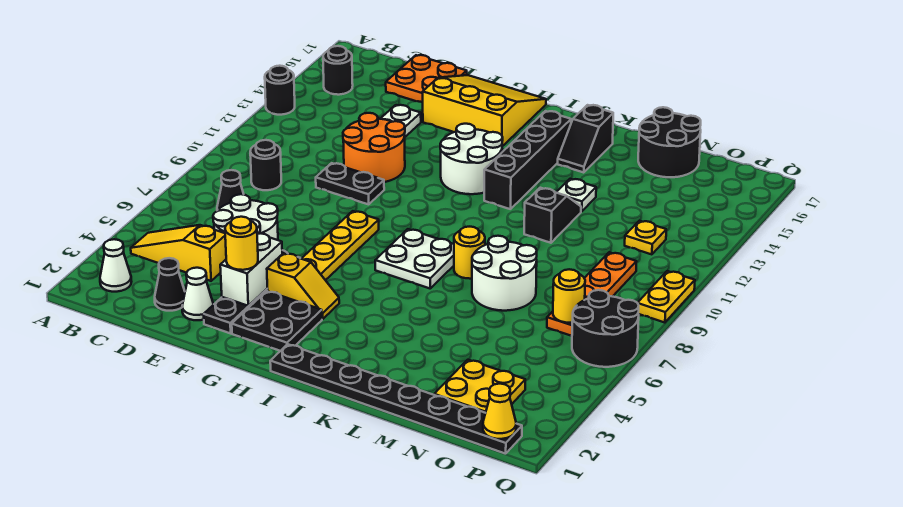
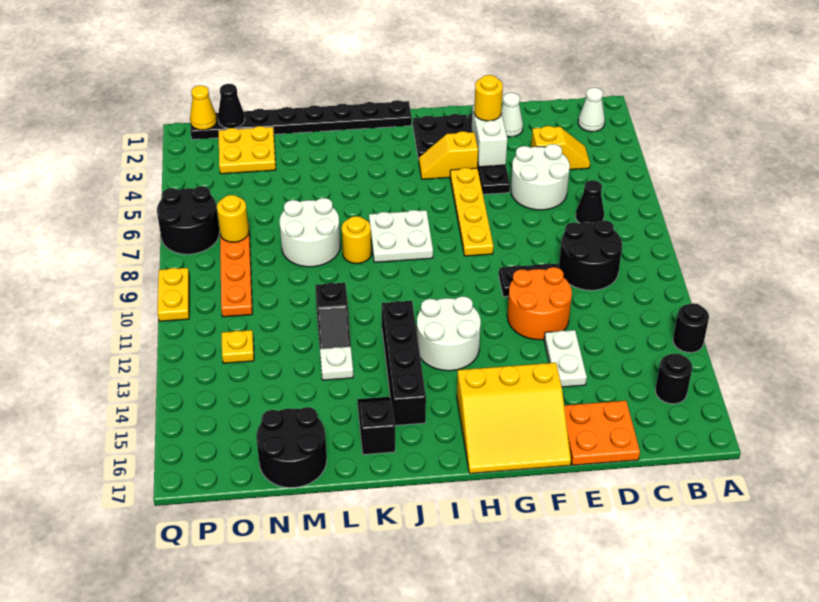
yellow 1x3 slope [131,225,226,281] -> yellow 1x2 slope [531,126,590,170]
black 1x1 round brick [250,140,281,190] -> black 2x2 round brick [559,220,622,290]
black 1x1 cone [155,258,185,311] -> black 1x1 cone moved to [218,84,245,128]

